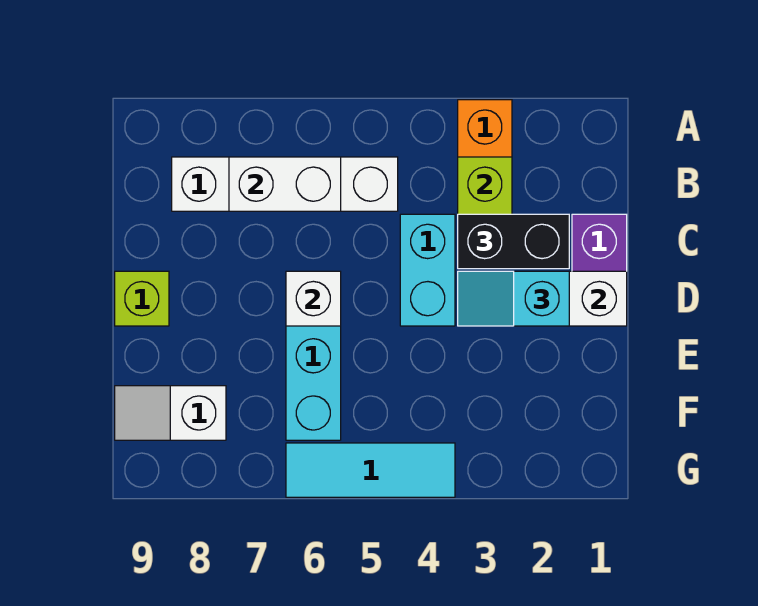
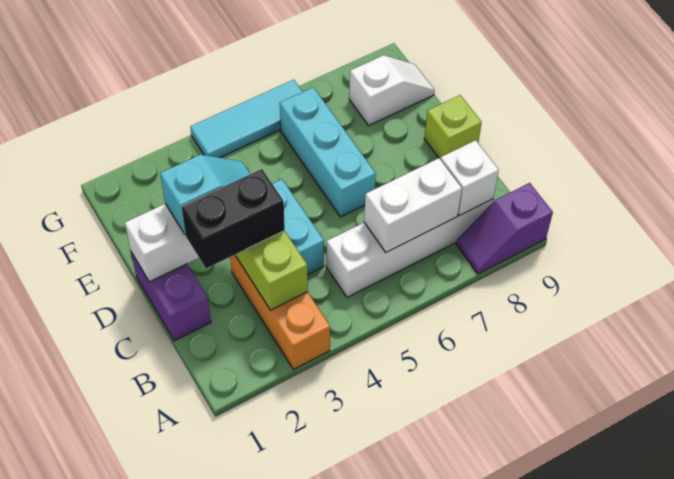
none -> purple 1x2 slope [456,183,553,274]
white 1x1 brick [286,271,341,326] -> white 1x1 brick moved to [441,140,499,216]

